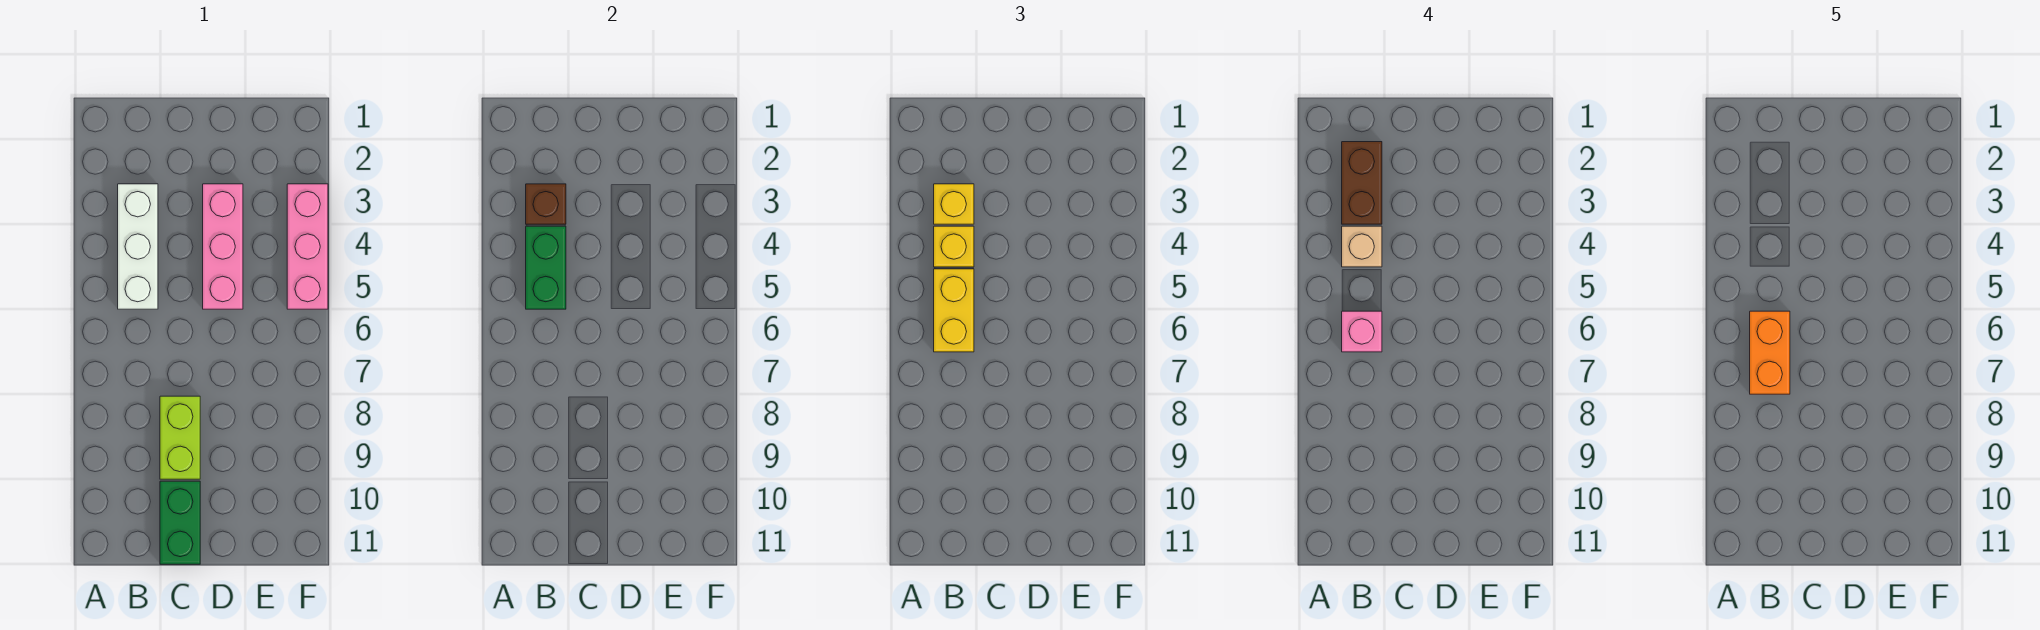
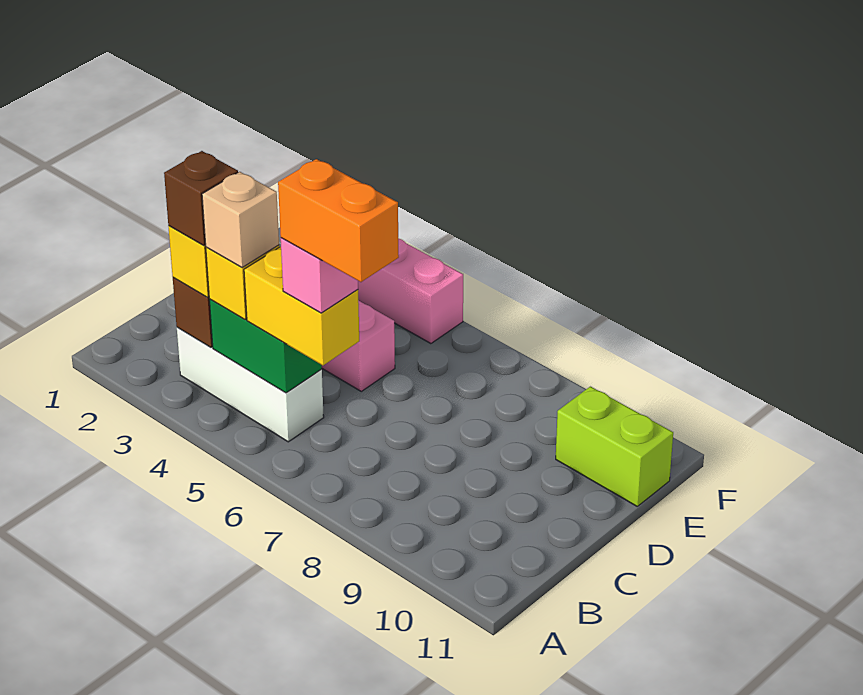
brown 1x2 brick [1342,142,1382,224] -> brown 1x1 brick [164,151,238,246]
lime 1x2 brick [160,396,200,479] -> lime 1x2 brick moved to [556,387,673,506]
green 1x2 brick [160,481,200,564] -> none

